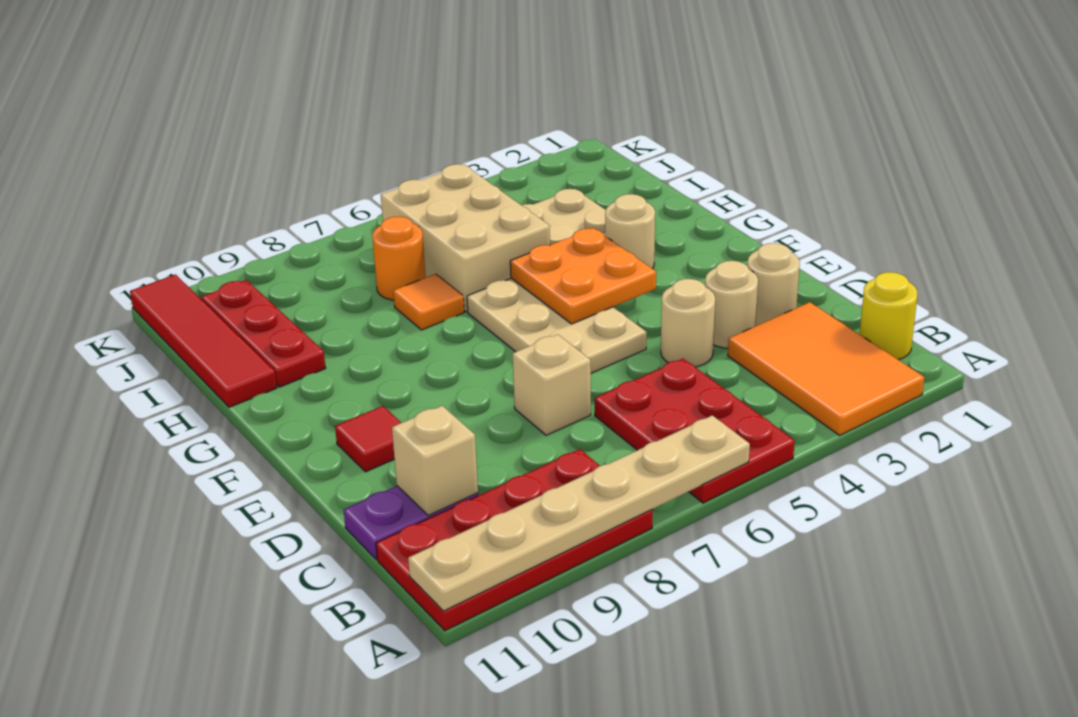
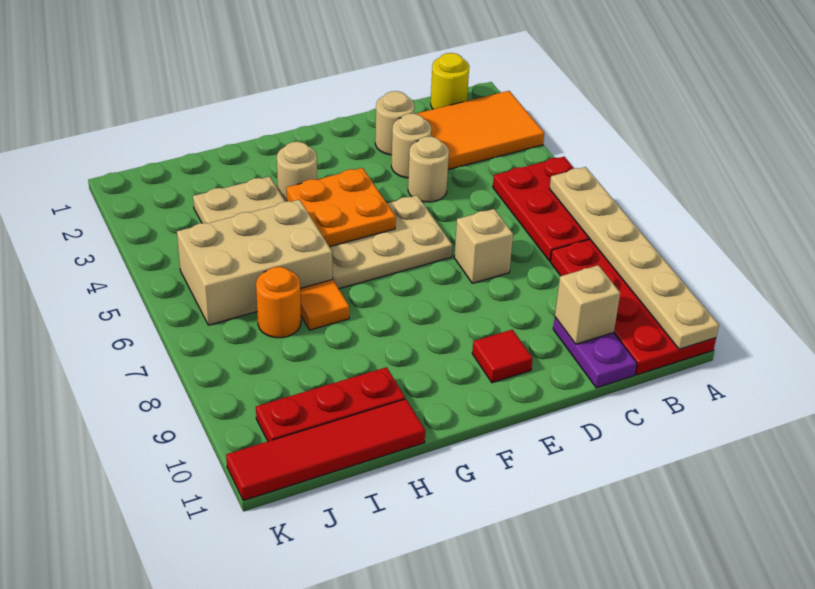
red 2x3 plate [595,359,795,503] -> red 2x3 plate turned to [493,157,590,261]

